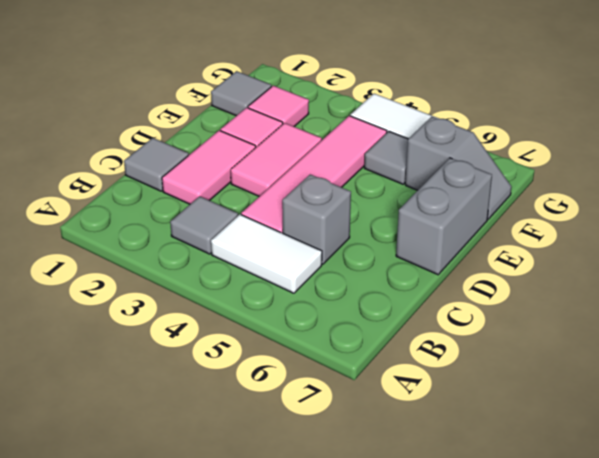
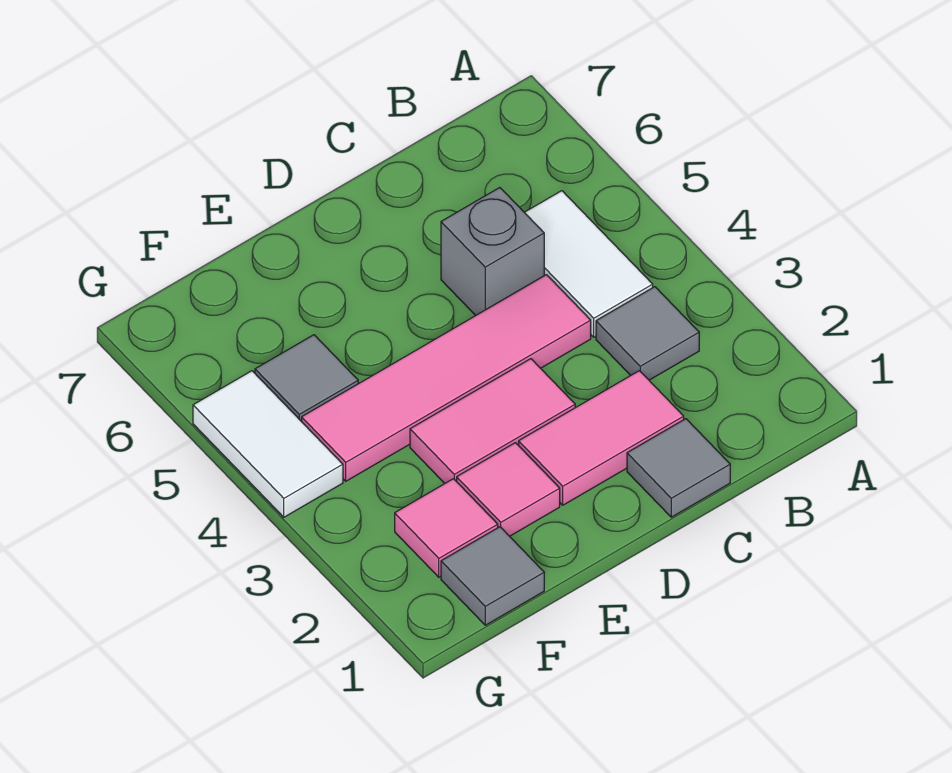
grey 1x2 brick [396,158,492,275] -> none
grey 1x2 slope [405,117,512,219] -> none

